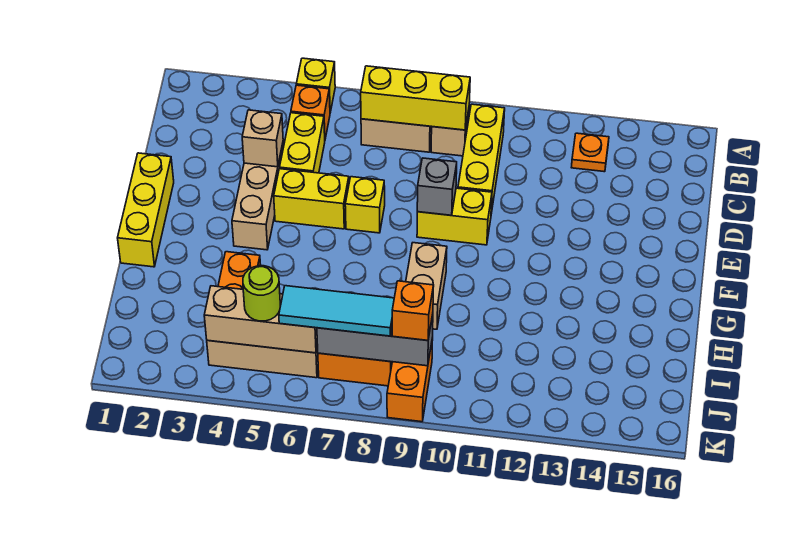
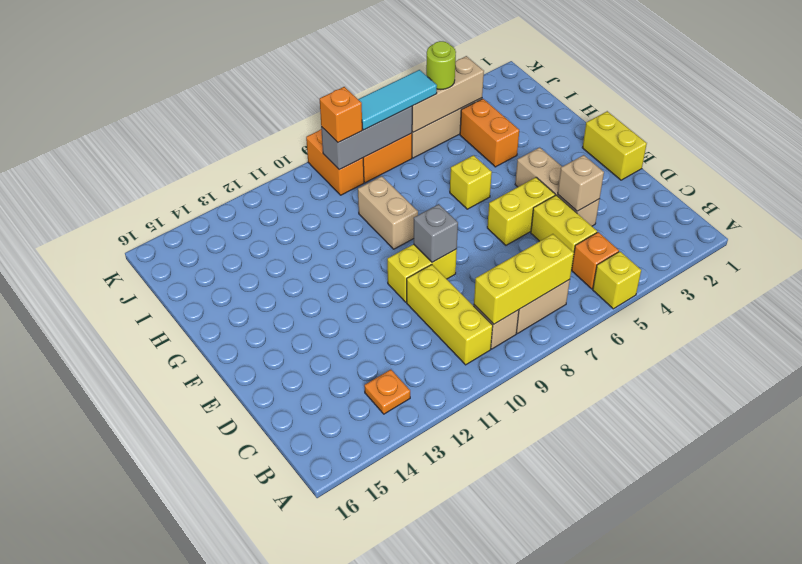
yellow 1x3 brick [118,153,174,267] -> yellow 1x2 brick [582,111,647,180]
yellow 1x1 brick [345,177,385,233] -> yellow 1x1 brick moved to [450,155,492,209]

